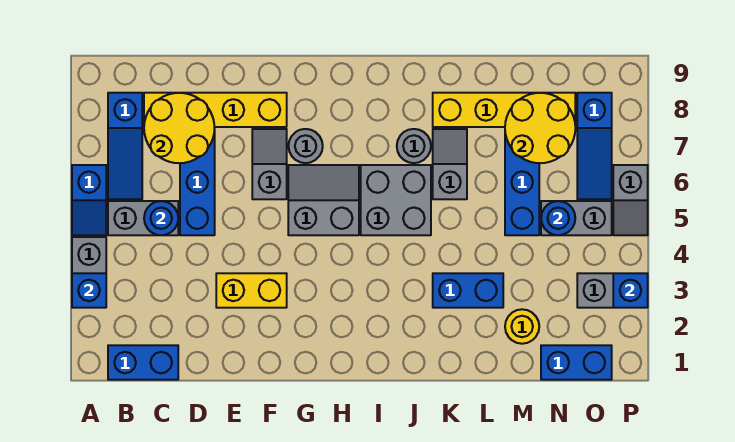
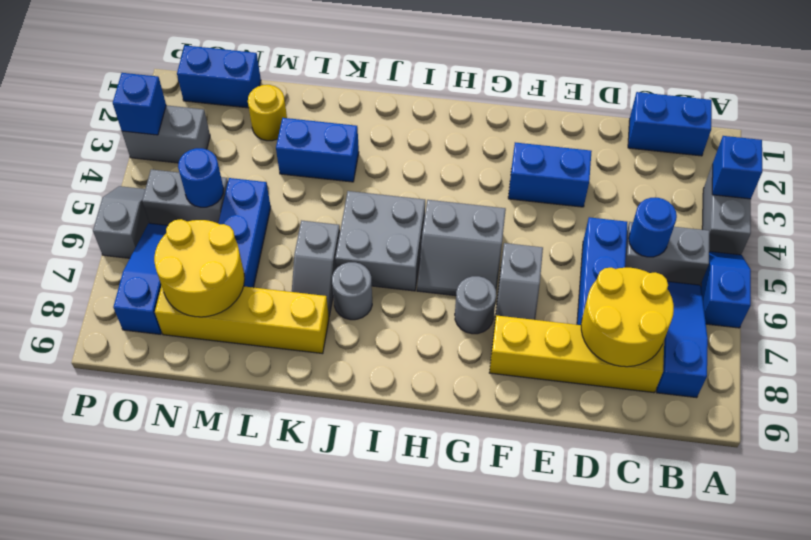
yellow 1x2 brick [216,273,287,308] -> blue 1x2 brick [508,142,592,207]

